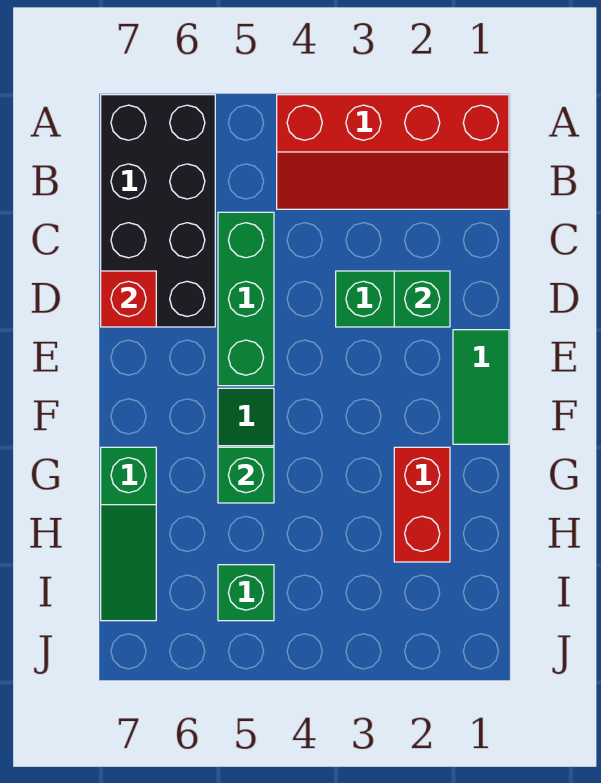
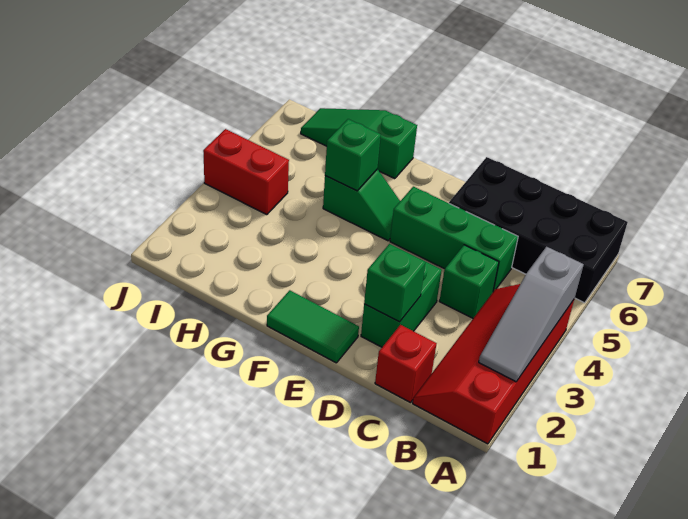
none -> grey 1x3 slope [479,247,584,382]
red 1x1 brick [101,271,156,327] -> red 1x1 brick moved to [375,325,437,403]
red 1x2 brick [394,447,450,562] -> red 1x2 brick moved to [203,129,289,215]
green 1x1 brick [218,565,274,621] -> green 1x1 brick moved to [439,245,499,318]

